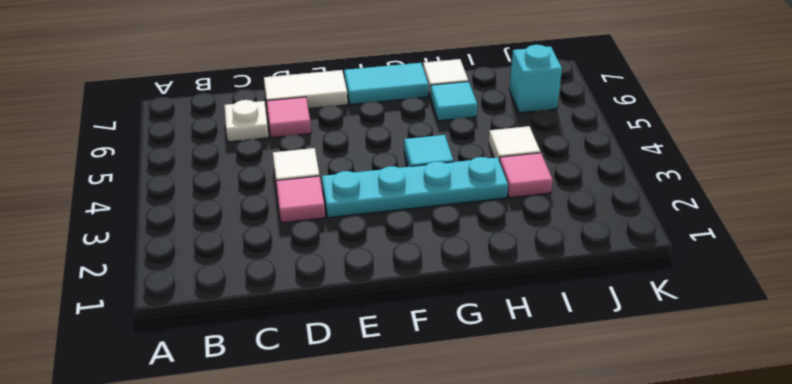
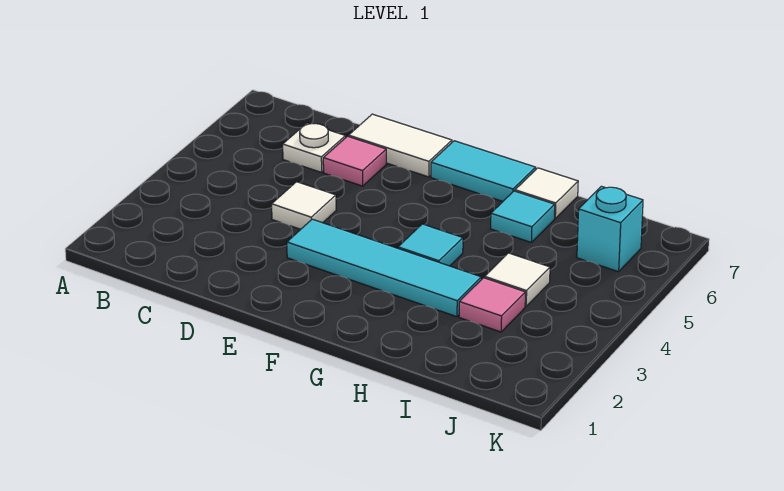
pink 1x1 tile [276,176,325,223] -> none
cyan 1x4 plate [322,157,508,218] -> cyan 1x4 tile [287,219,481,317]

